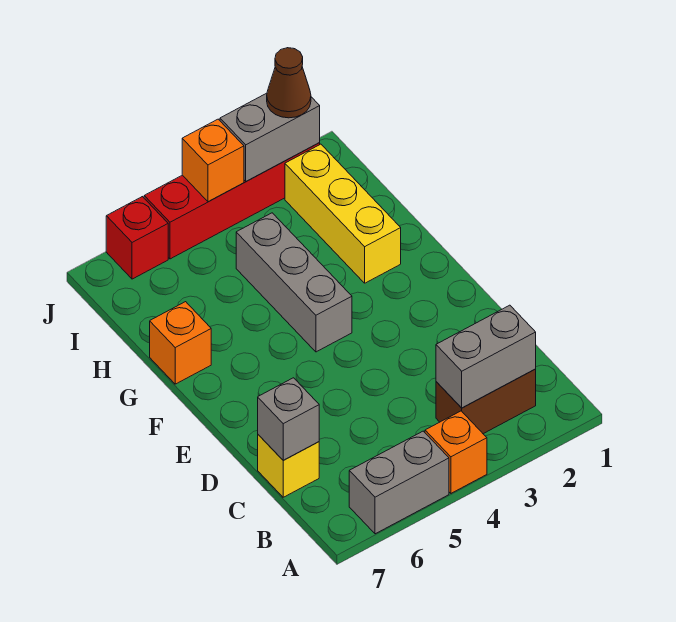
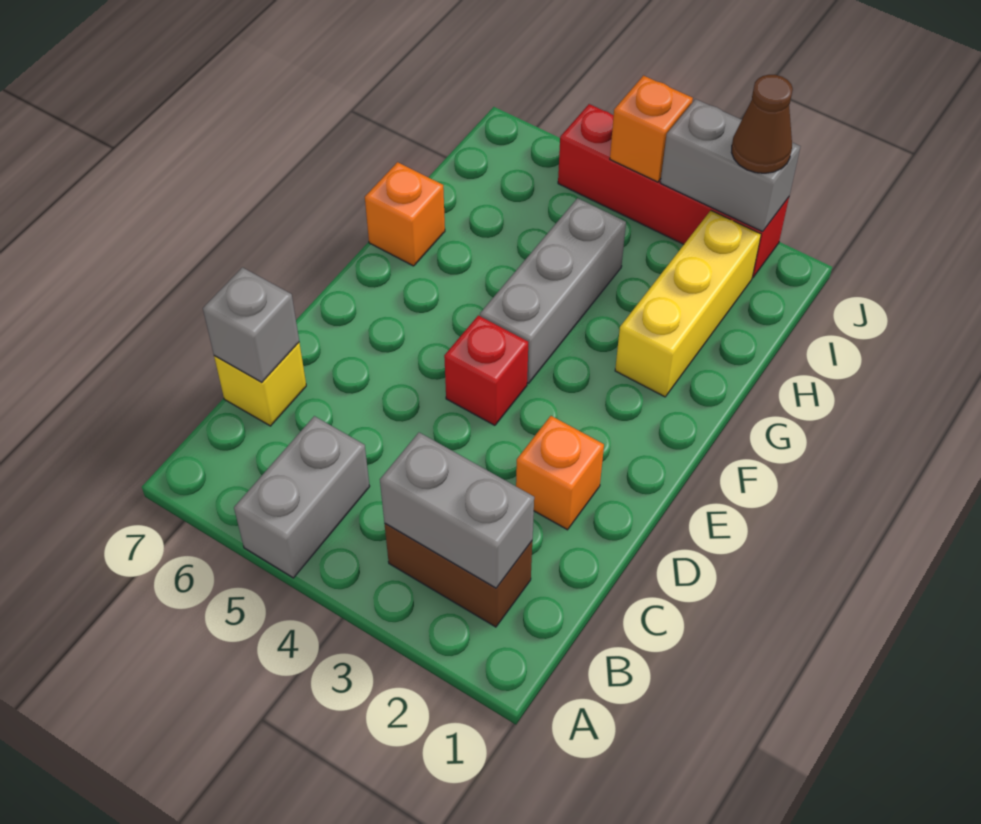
orange 1x1 brick [425,411,487,493] -> orange 1x1 brick moved to [516,416,604,530]
grey 1x2 brick [349,431,449,534] -> grey 1x2 brick turned to [234,416,370,578]
red 1x1 brick [106,197,168,279] -> red 1x1 brick moved to [444,315,528,425]

